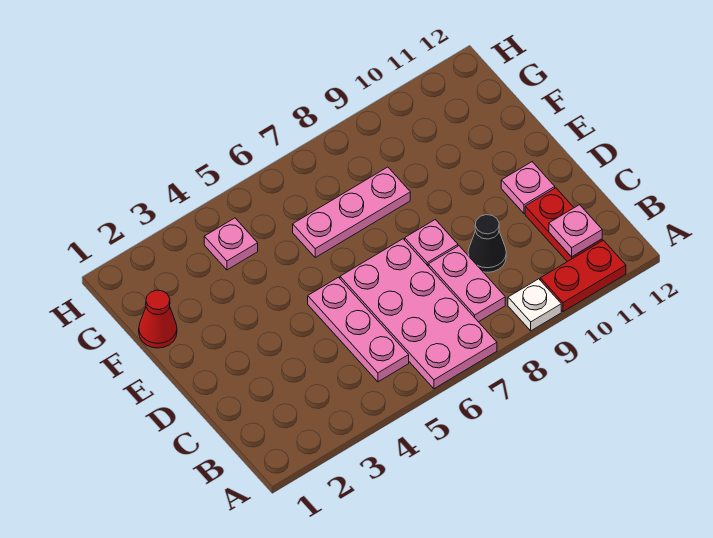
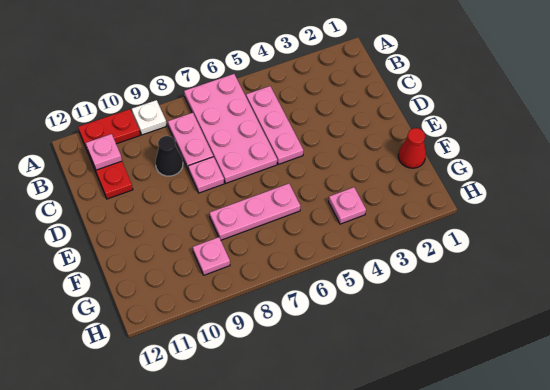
pink 1x1 plate [501,162,555,214] -> pink 1x1 plate moved to [193,237,230,275]

